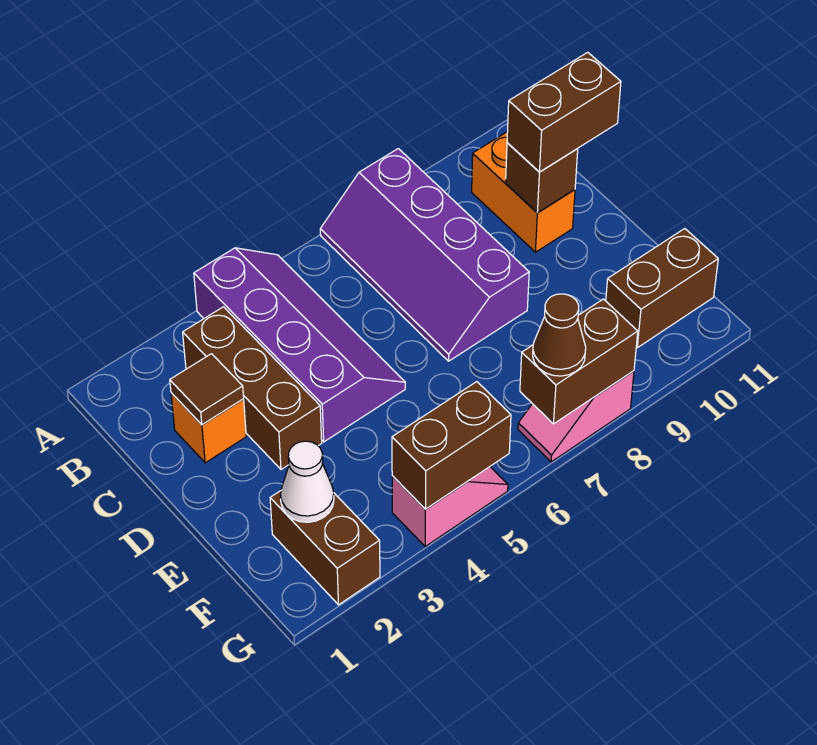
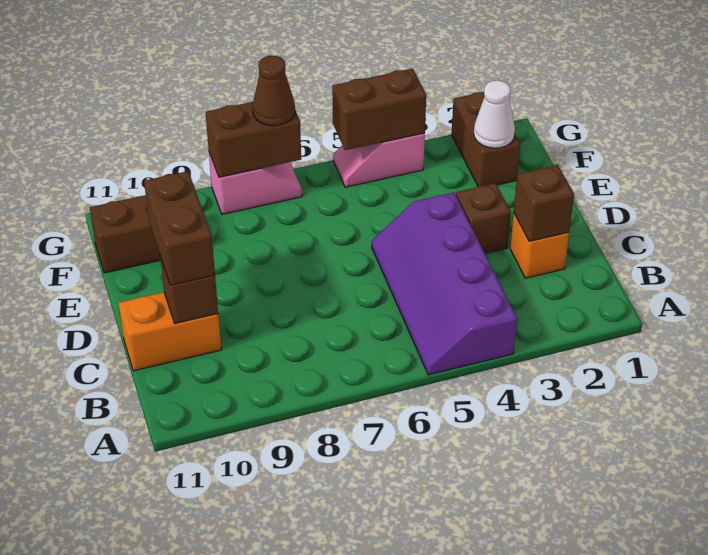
purple 2x4 slope [320,149,529,361] -> none
brown 1x3 brick [183,307,322,469] -> brown 1x1 brick [456,183,511,253]
orange 1x2 brick [472,132,575,252] -> orange 1x2 brick turned to [119,292,221,371]
brown 1x1 tile [170,354,244,425] -> brown 1x1 brick [514,165,574,241]
brown 1x2 brick [507,52,621,172] -> brown 1x2 brick turned to [144,171,215,285]

